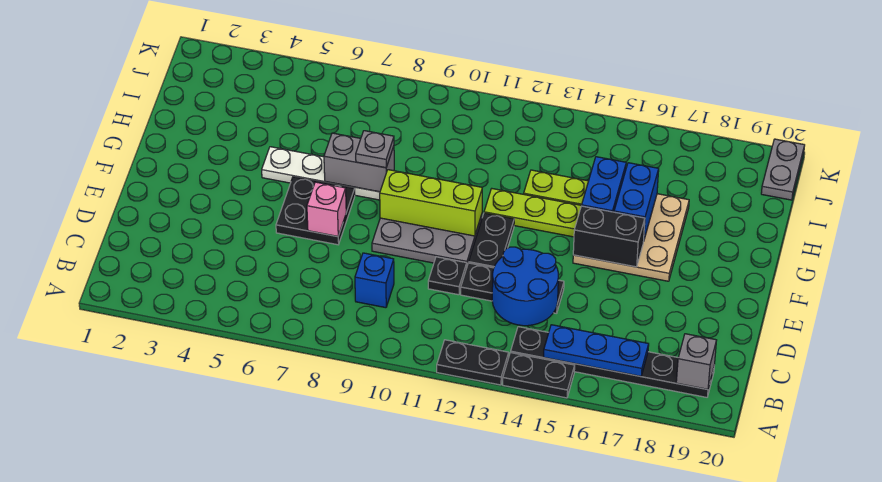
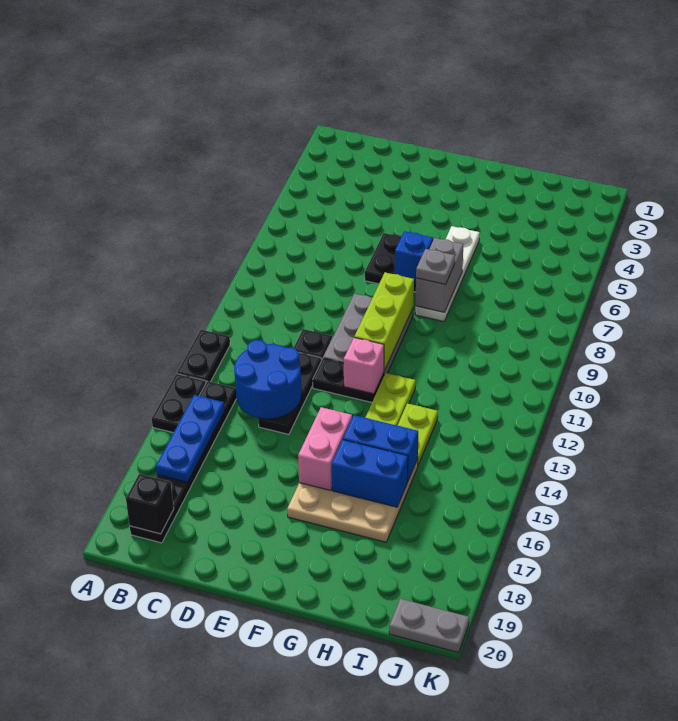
grey 1x1 brick [676,334,717,389] -> black 1x1 brick [126,474,174,534]
blue 1x1 brick [355,253,394,308] -> blue 1x1 brick moved to [395,231,433,283]
pink 1x1 brick [307,182,346,236] -> pink 1x1 brick moved to [344,338,384,394]
black 1x2 brick [573,206,645,267] -> pink 1x2 brick [298,407,352,490]

